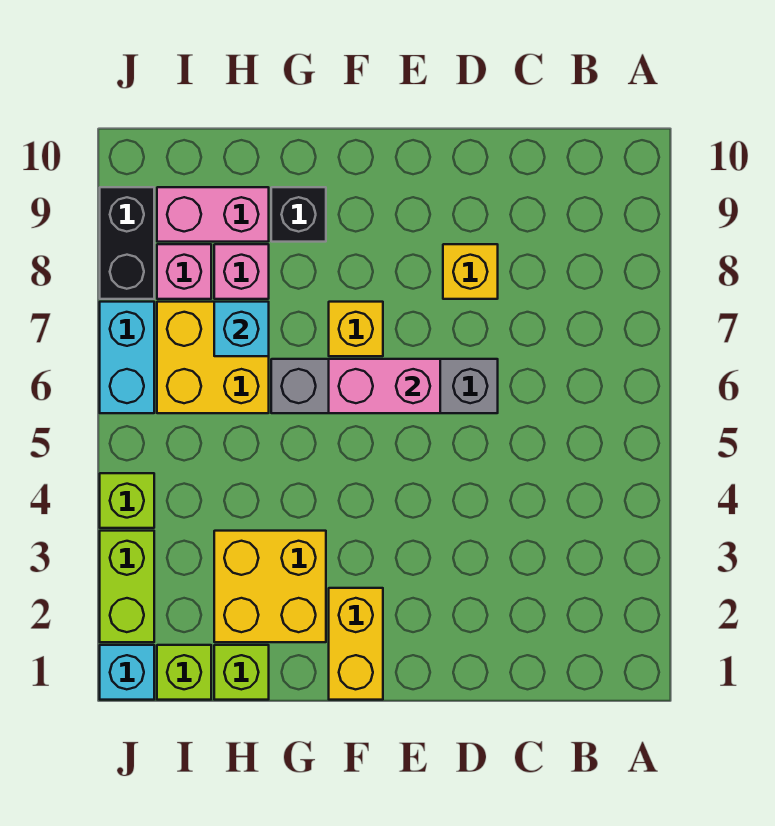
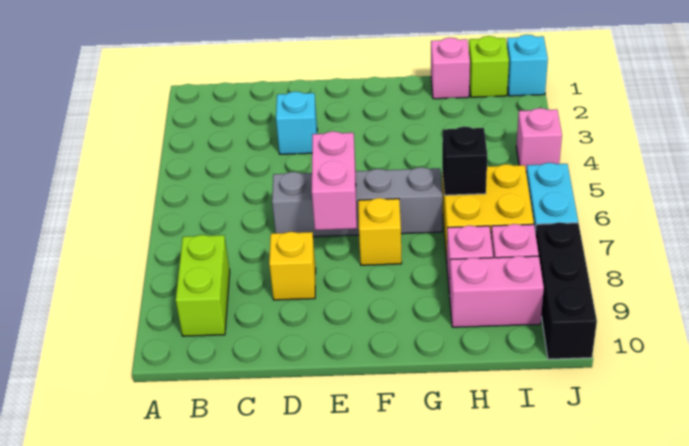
pink 1x2 brick [329,359,440,413] -> pink 1x2 brick turned to [312,131,357,230]
yellow 1x2 brick [329,588,383,700] -> none
yellow 2x2 brick [214,531,326,642] -> none
black 1x1 brick [271,187,326,242] -> black 1x1 brick moved to [442,127,487,195]
lime 1x1 brick [214,645,269,700] -> pink 1x1 brick [431,38,470,99]
cyan 1x1 brick [214,302,269,356] -> cyan 1x1 brick moved to [276,92,317,154]
lime 1x2 brick [100,531,154,642] -> lime 1x2 brick moved to [176,235,230,336]
lime 1x1 brick [100,473,154,528] -> pink 1x1 brick [516,108,562,172]
black 1x2 brick [100,187,154,299] -> black 1x3 brick [535,222,597,359]

